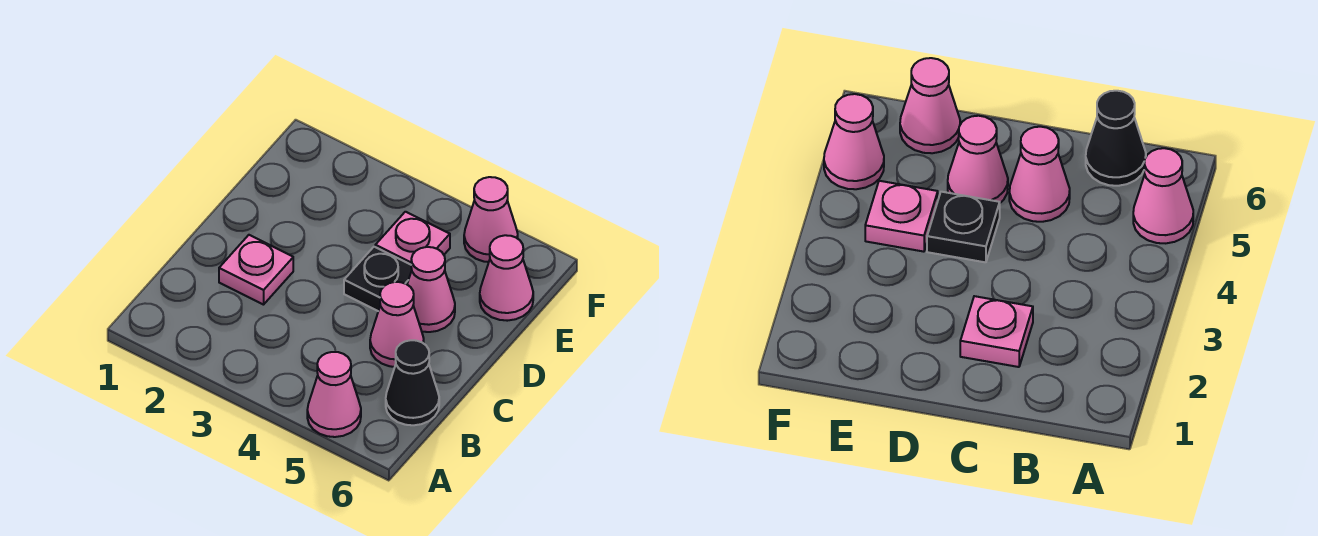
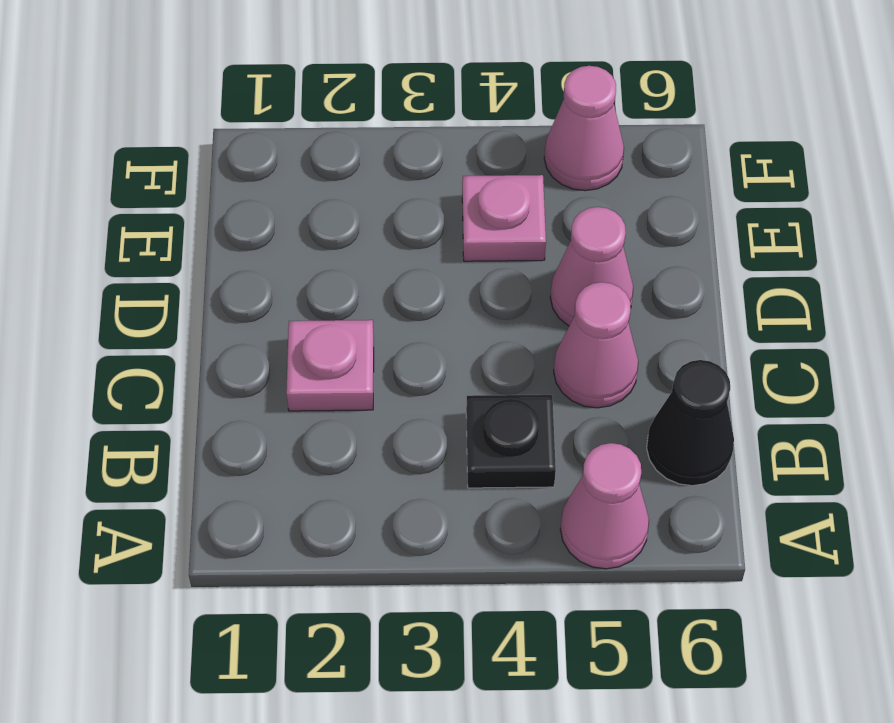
black 1x1 plate [344,247,412,311] -> black 1x1 plate moved to [466,395,556,488]
pink 1x1 cone [480,235,533,321] -> none

